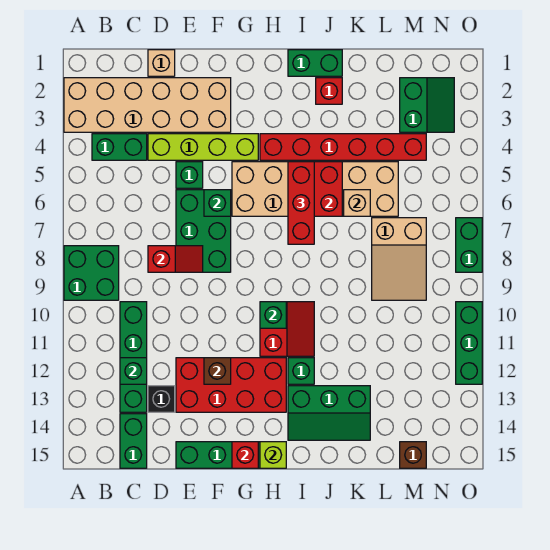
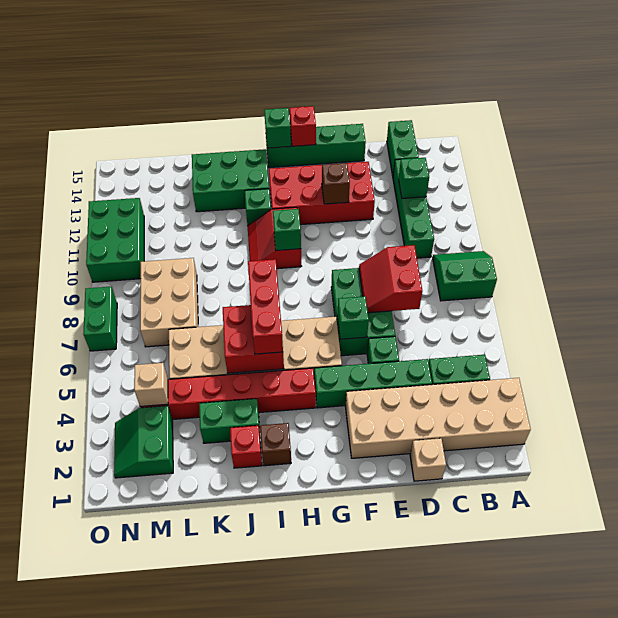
green 2x2 brick [64,246,119,300] -> green 2x2 slope [433,251,497,301]
lime 1x4 brick [148,134,258,160] -> green 1x4 brick [314,359,432,408]
red 1x2 slope [148,246,203,272] -> red 2x2 slope [359,245,422,313]
black 1x1 brick [148,386,175,412] -> none
lime 1x1 brick [260,442,286,468] -> green 1x1 brick [264,108,291,148]
green 1x2 brick [288,50,342,76] -> green 1x2 brick moved to [199,399,260,443]
green 2x3 slope [288,386,370,440] -> green 2x3 brick [192,149,269,212]
tan 1x1 brick [344,190,370,216] -> tan 1x1 brick moved to [134,363,168,406]
tan 2x3 slope [372,218,426,300] -> tan 2x3 brick [140,258,198,347]
brown 1x1 brick [400,442,426,468] -> brown 1x1 brick moved to [260,423,291,466]
green 1x3 brick [456,302,482,384] -> green 2x3 brick [86,198,144,282]

